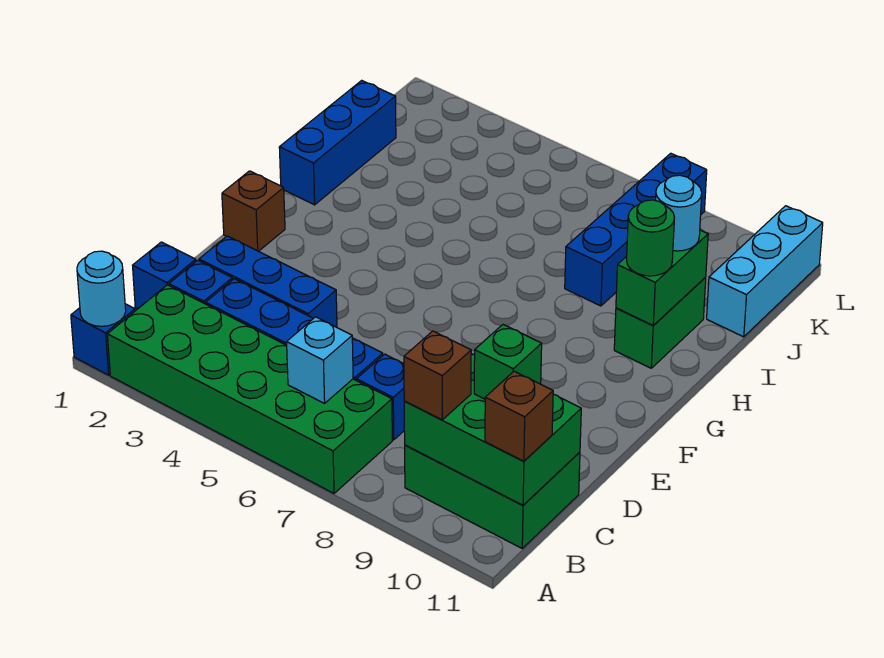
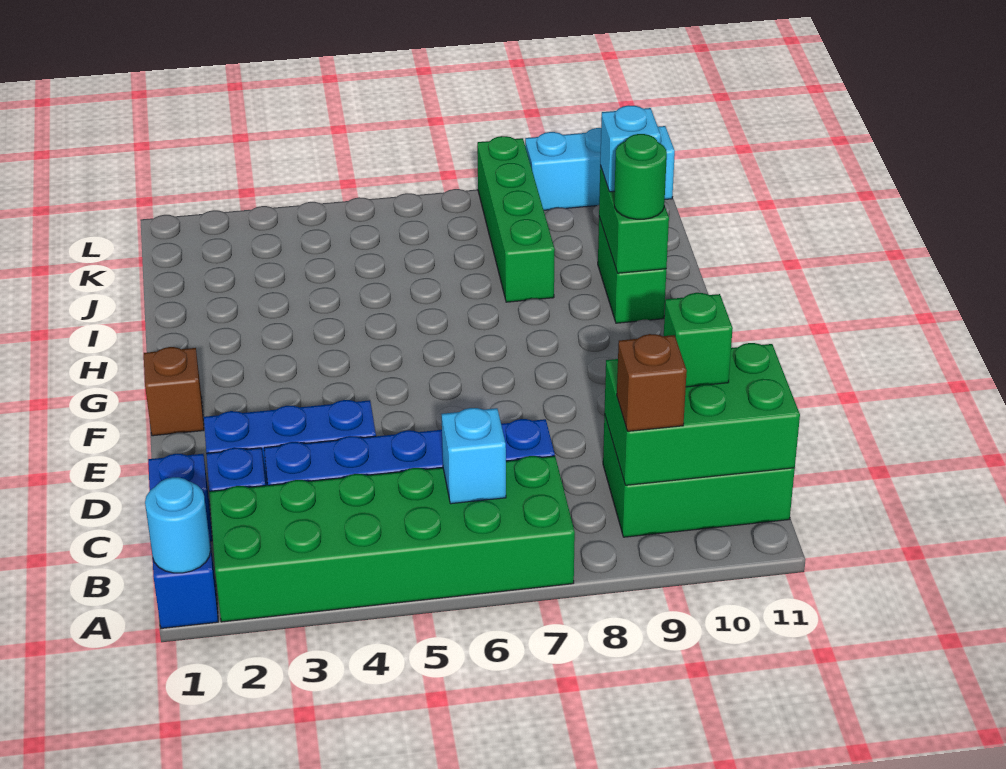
brown 1x1 brick [485,371,553,461] -> none
blue 1x3 brick [279,80,396,205] -> none
blue 1x4 brick [565,153,707,306] -> green 1x4 brick [477,136,555,302]
cyan 1x1 round brick [655,175,702,251] -> cyan 1x1 brick [600,105,661,192]
cyan 1x3 brick [707,206,823,337] -> cyan 1x3 brick turned to [525,126,675,210]

